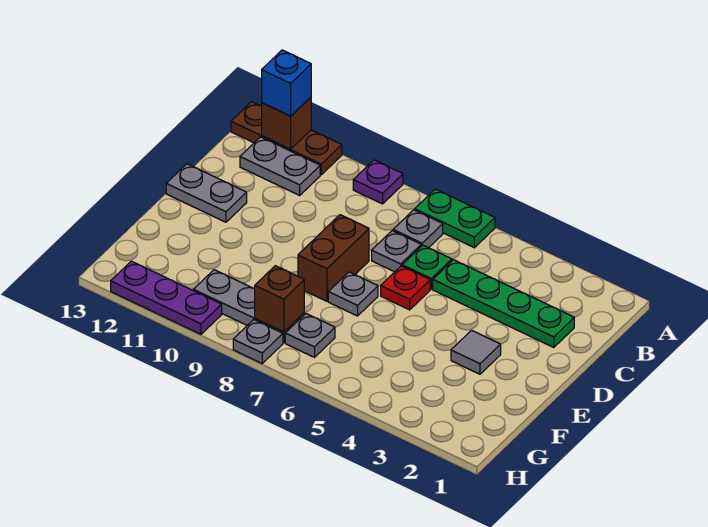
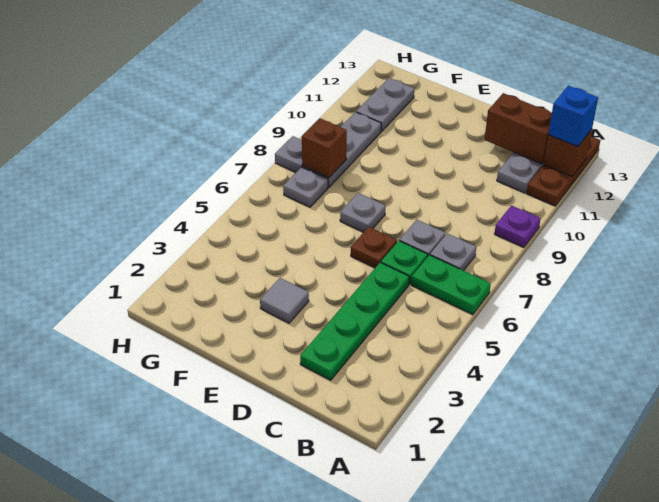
green 1x2 plate [415,189,495,248] -> green 1x2 plate turned to [411,255,491,315]
red 1x1 plate [381,266,430,310] -> brown 1x1 plate [351,227,397,268]
brown 1x2 brick [298,215,369,301] -> brown 1x2 brick moved to [485,93,552,164]
grey 1x2 plate [166,164,247,222] -> grey 1x2 plate moved to [356,78,414,131]
purple 1x3 plate [111,261,222,334] -> none

